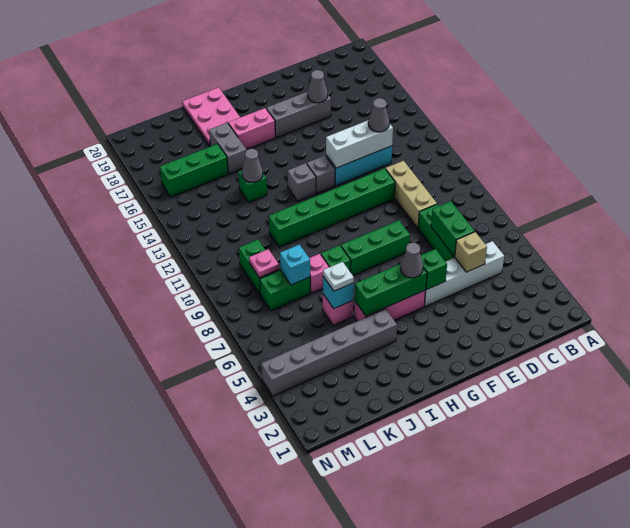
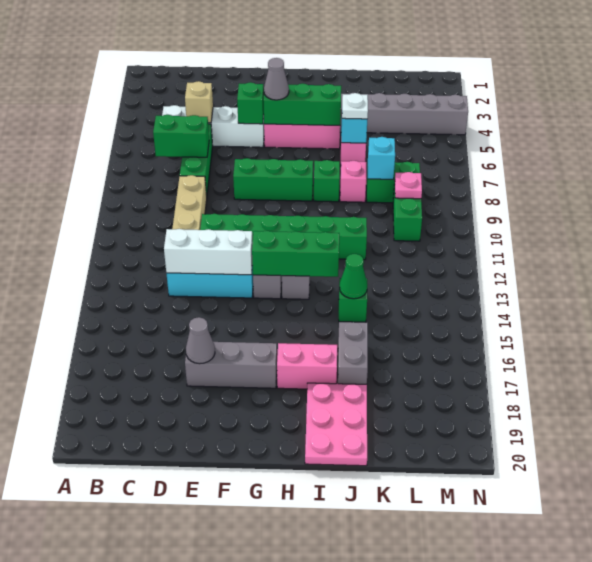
green 1x2 brick [431,201,475,256] -> green 1x2 brick turned to [153,115,209,157]
grey 1x1 cone [368,98,389,132] -> none
grey 1x1 cone [242,149,263,182] -> green 1x1 cone [339,254,367,299]
green 1x3 brick [160,144,228,197] -> green 1x3 brick moved to [252,231,339,277]

